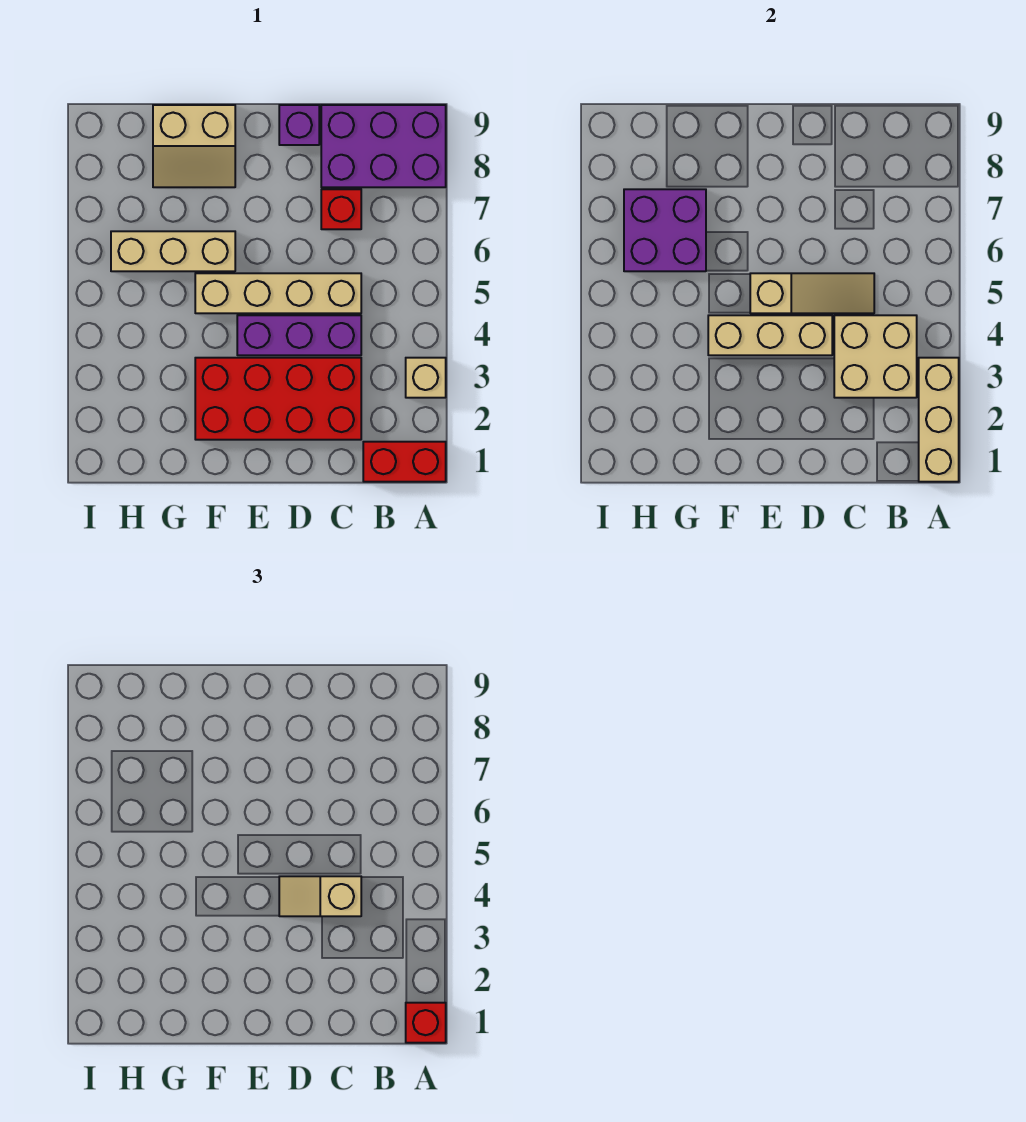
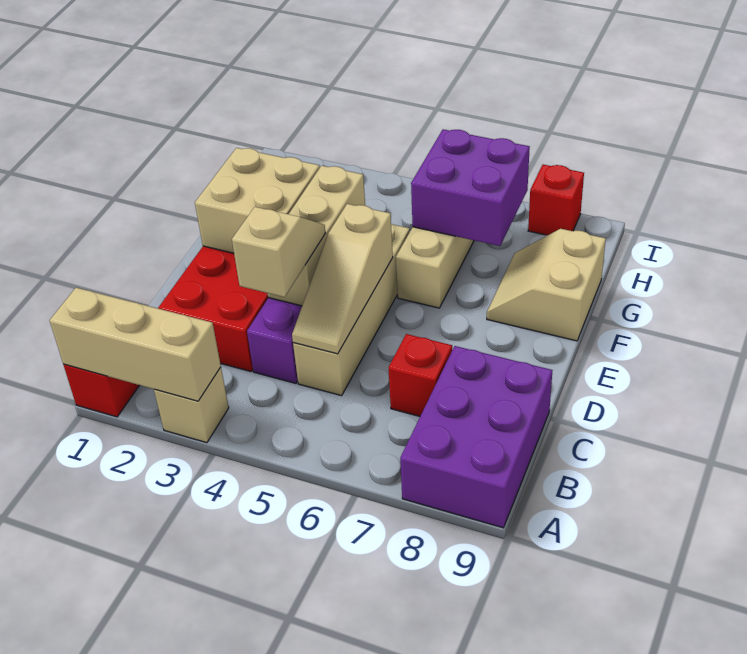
red 1x1 brick [406,1003,446,1043] -> red 1x1 brick moved to [528,165,584,235]
tan 2x2 brick [834,315,917,398] -> tan 2x2 brick moved to [195,148,320,253]
purple 1x1 brick [279,105,319,145] -> none

